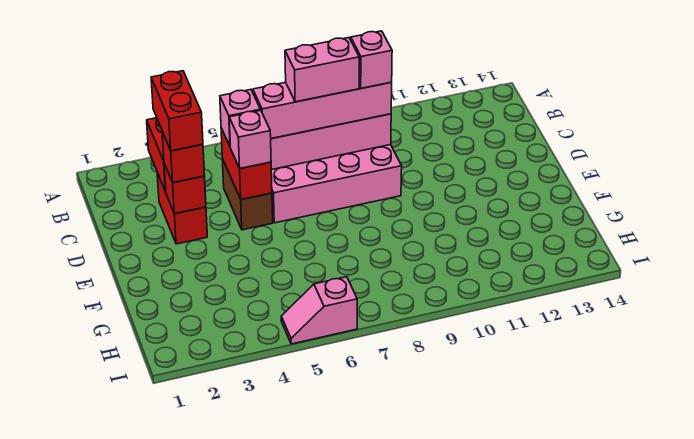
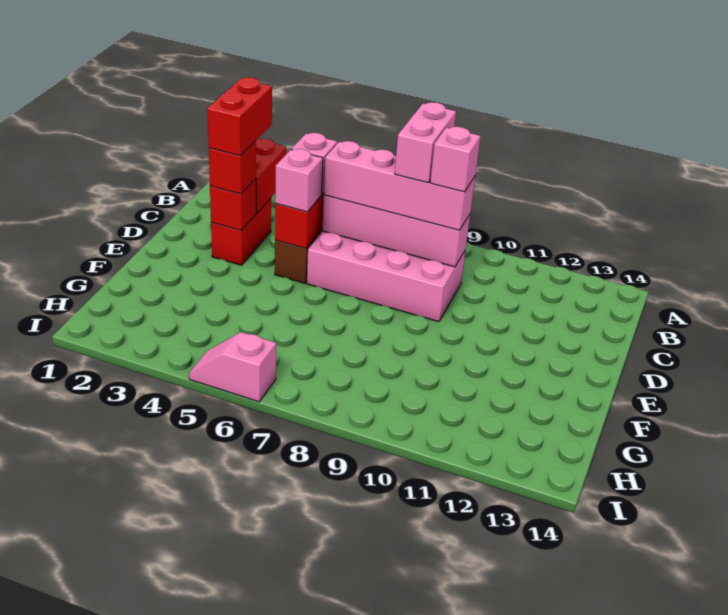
pink 1x2 brick [285,38,359,102] -> pink 1x2 brick turned to [395,102,456,183]

